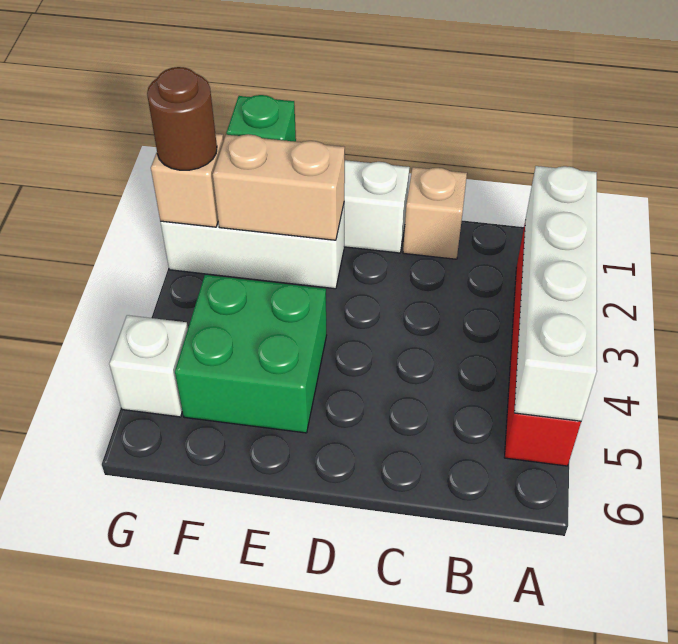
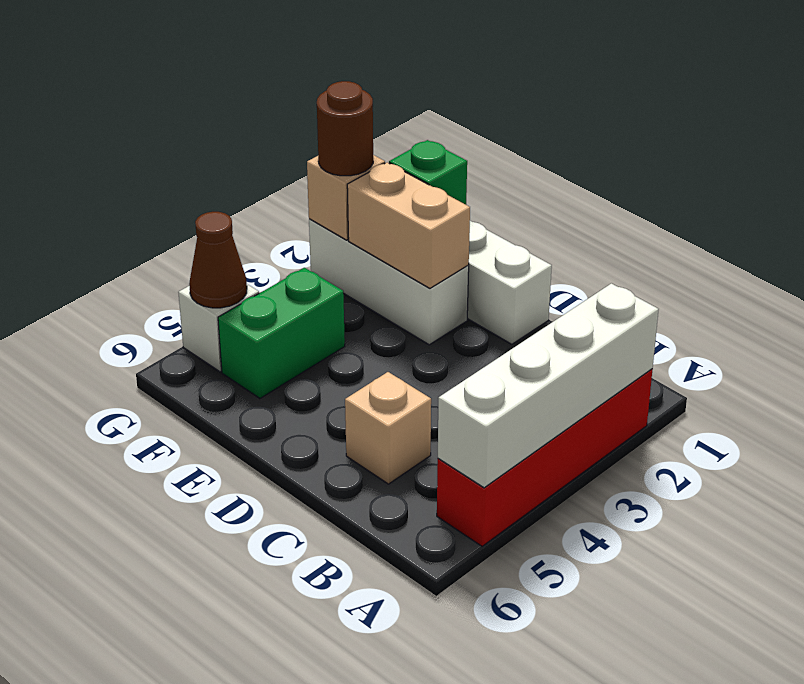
tan 1x1 brick [403,167,467,259] -> tan 1x1 brick moved to [345,372,431,484]
green 2x2 brick [175,275,327,433] -> green 1x2 brick [218,268,345,398]
none -> brown 1x1 cone [189,212,247,308]

